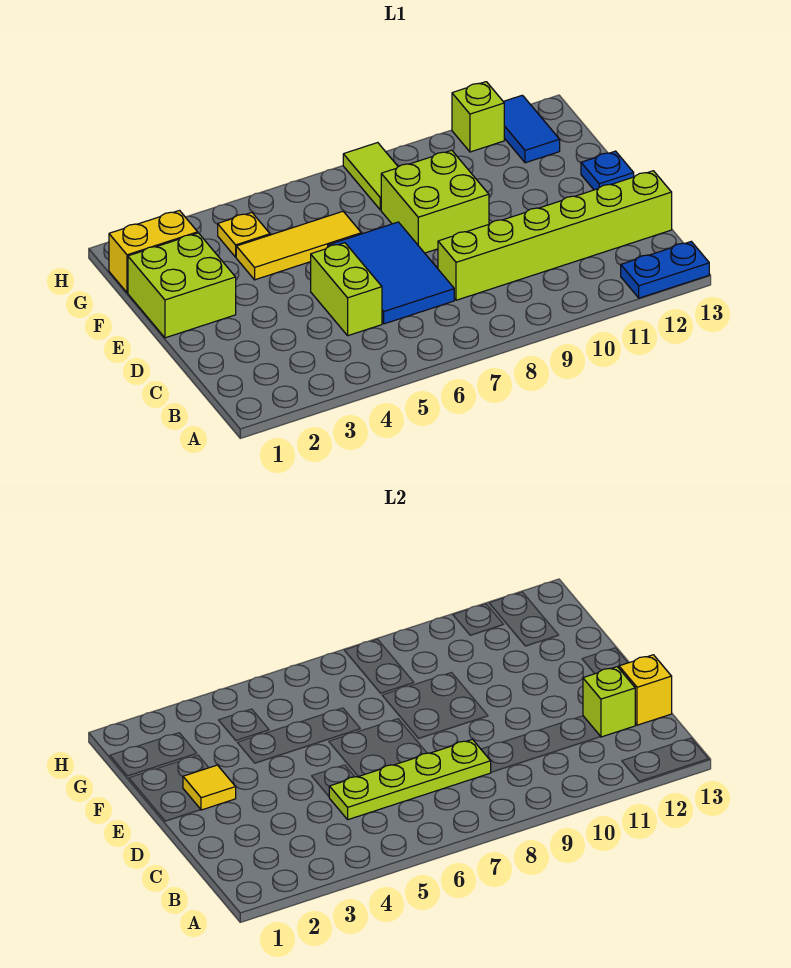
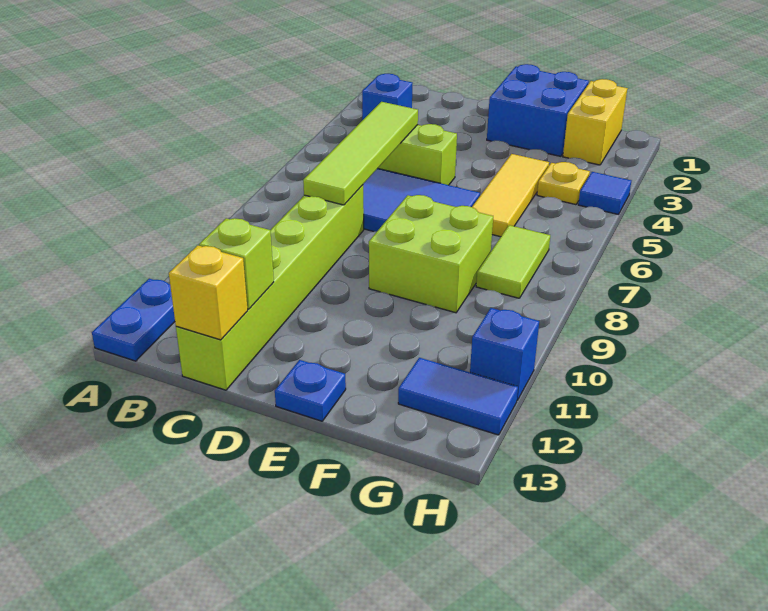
none -> blue 1x1 brick [362,74,412,120]
lime 1x4 plate [329,739,491,820] -> lime 1x4 tile [303,102,418,205]
lime 2x2 brick [128,233,236,338] -> blue 2x2 brick [487,64,589,156]
yellow 1x1 tile [183,765,236,810] -> none
lime 1x2 tile [343,143,398,210] -> lime 1x2 tile turned to [476,225,550,298]
none -> blue 1x1 tile [578,172,631,214]
lime 1x1 brick [452,82,504,152] -> blue 1x1 brick [470,308,539,400]

